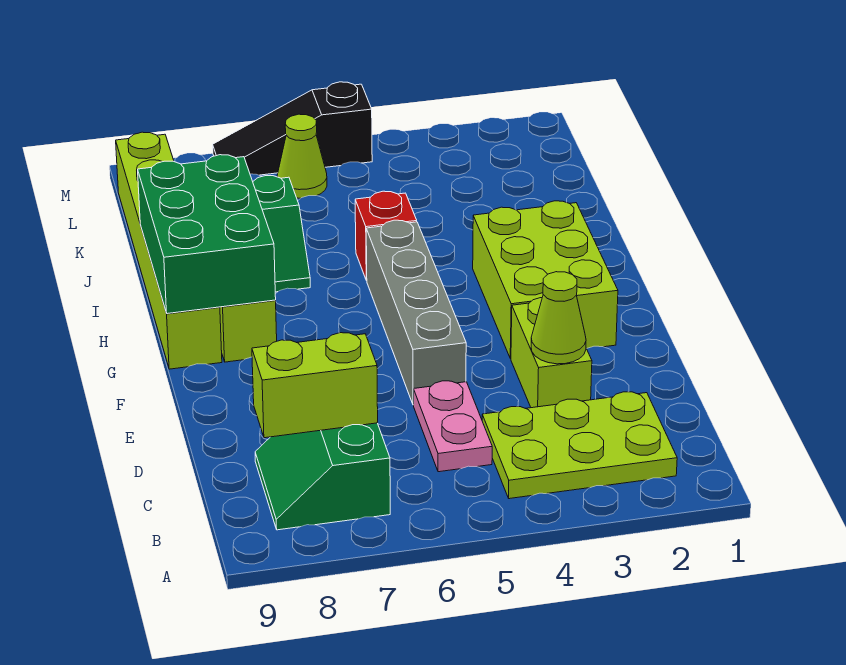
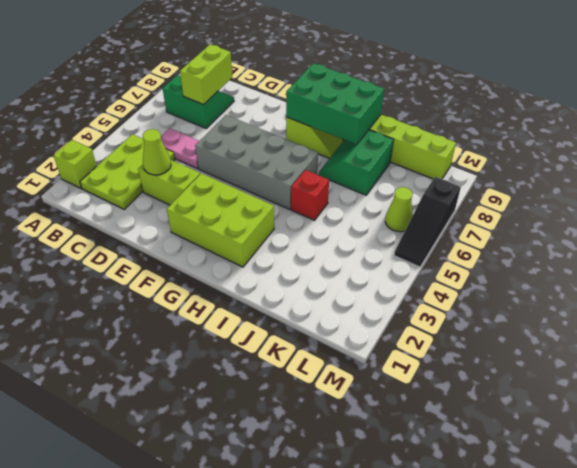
none -> lime 1x1 brick [54,140,97,188]
grey 1x4 brick [366,220,466,405] -> grey 2x4 brick [195,115,318,209]
black 1x3 slope [213,82,372,175] -> black 1x3 slope turned to [394,177,461,267]

